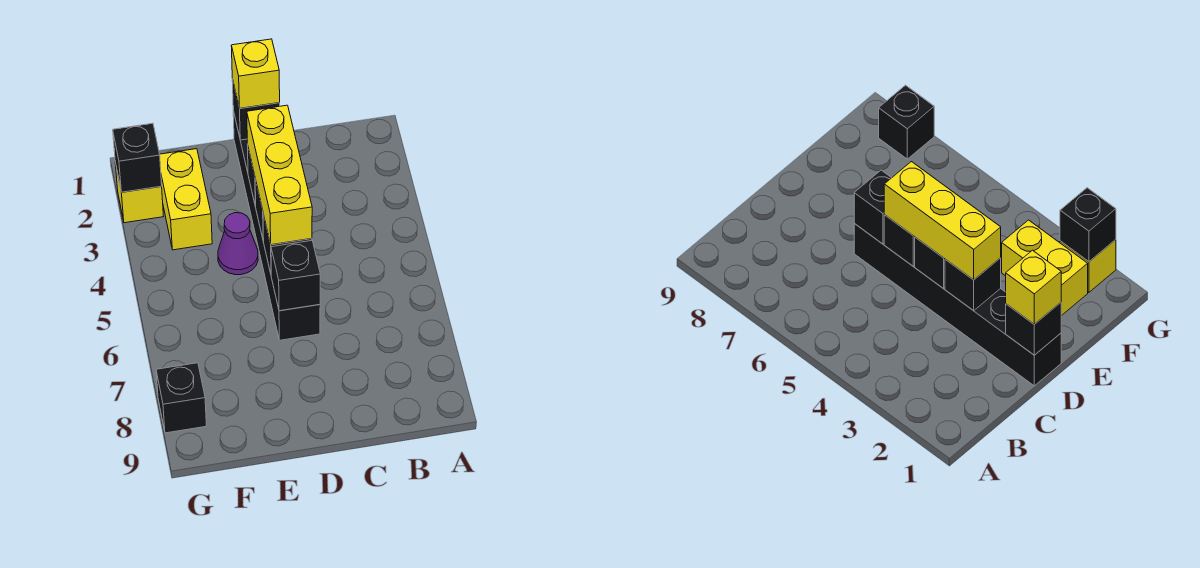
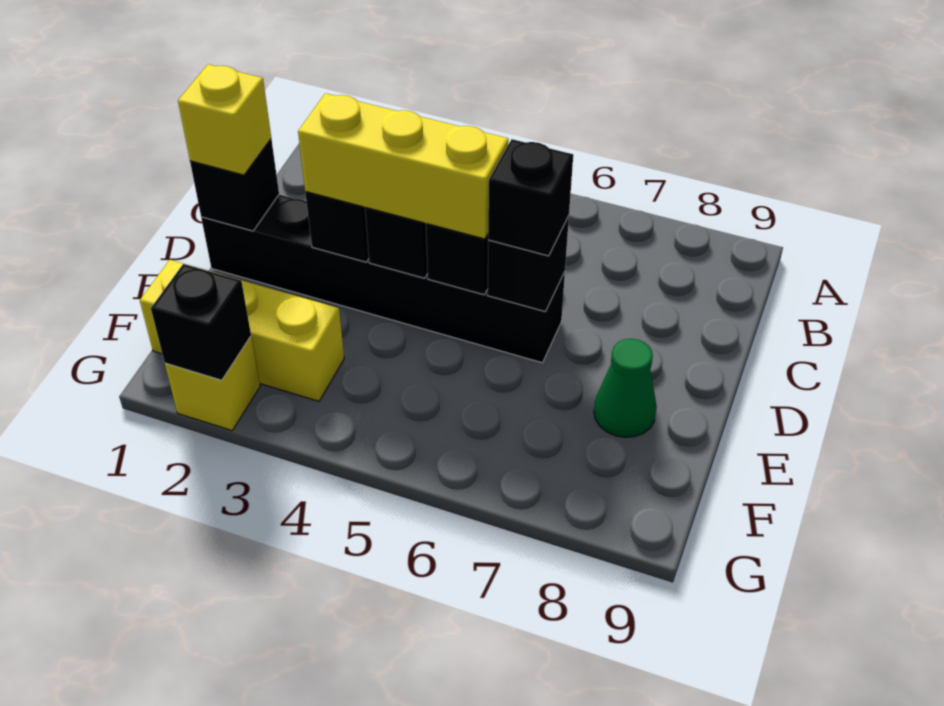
purple 1x1 cone [218,213,258,275] -> none
none -> green 1x1 cone [594,339,657,437]
yellow 1x2 brick [160,149,212,250] -> yellow 1x3 brick [140,260,344,401]
black 1x1 brick [156,363,206,433] -> black 1x1 brick moved to [488,139,573,256]

